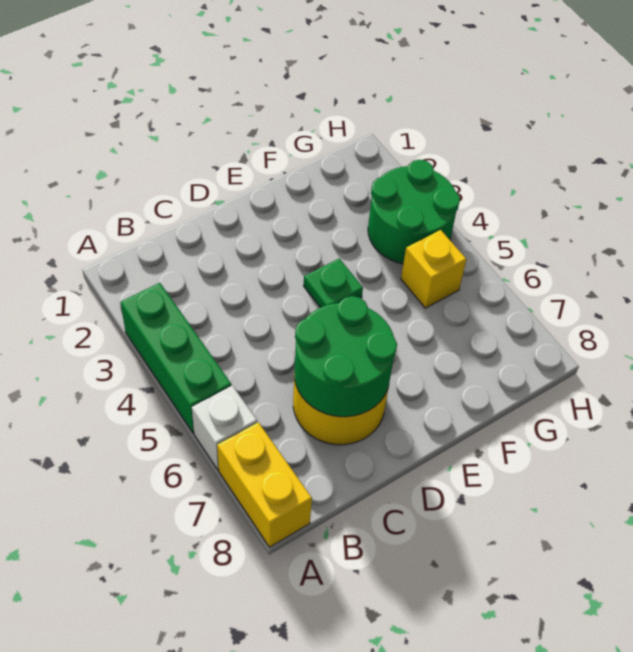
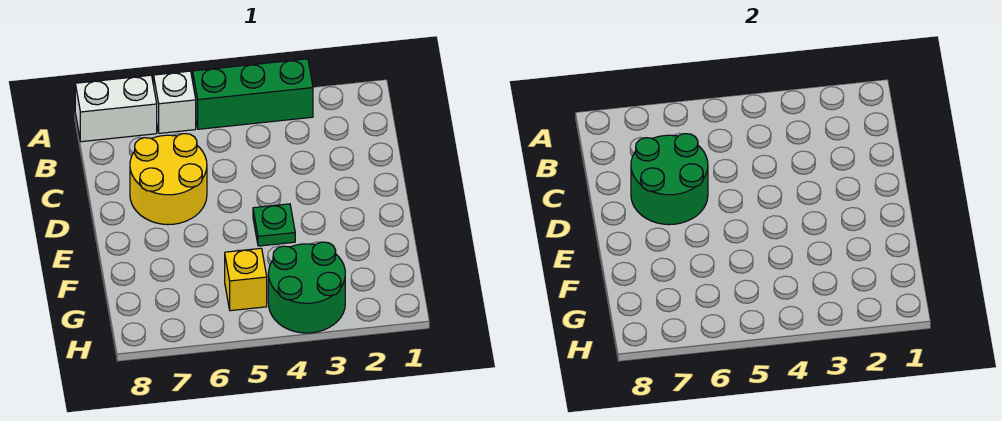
yellow 1x2 brick [217,422,312,547] -> white 1x2 brick [75,75,157,142]

